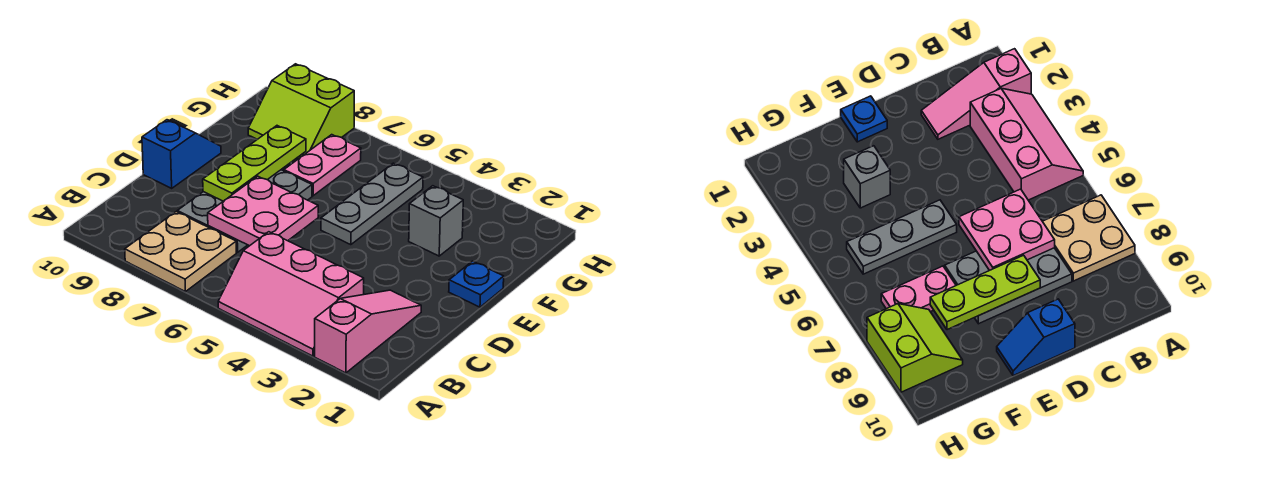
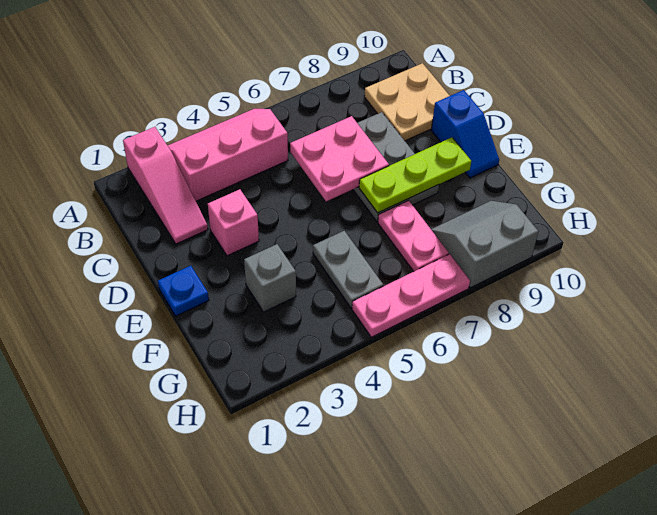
tan 2x2 plate [125,212,236,292] -> tan 2x2 plate moved to [364,63,450,141]
none -> pink 1x1 brick [208,189,259,256]
lime 1x3 plate [203,126,306,201] -> lime 1x3 plate turned to [359,137,471,213]
grey 1x3 plate [321,163,423,245] -> grey 1x2 plate [313,231,383,308]
lime 2x2 slope [248,64,354,159] -> grey 2x2 slope [431,201,538,288]
none -> pink 1x3 plate [352,254,470,337]

